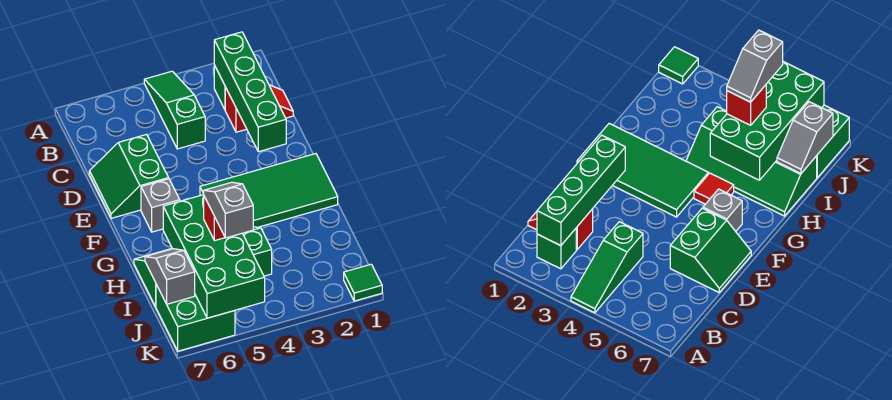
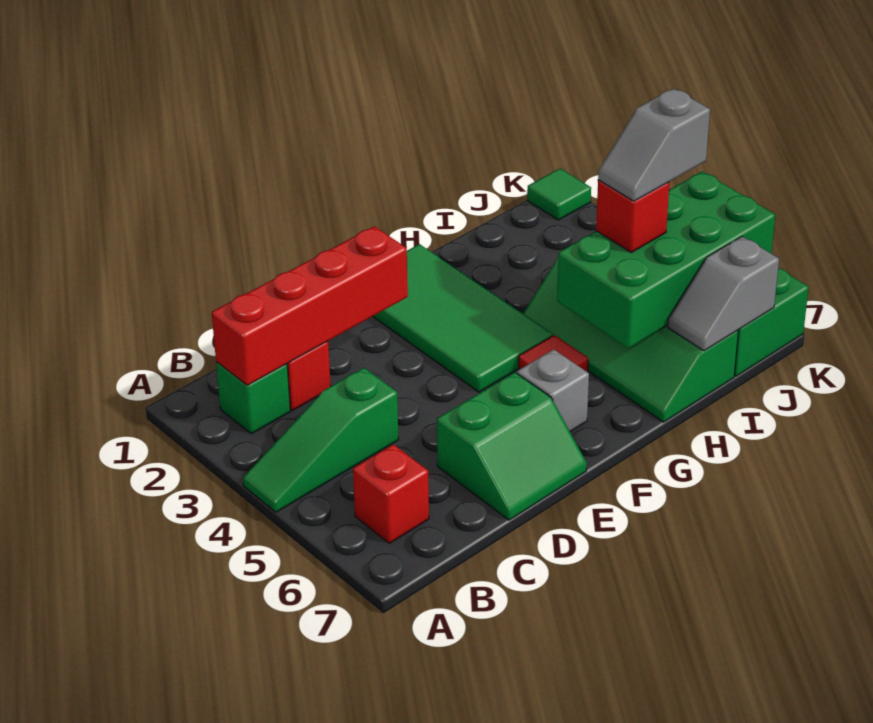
green 1x4 brick [214,32,286,152] -> red 1x4 brick [212,226,408,385]
none -> red 1x1 brick [353,444,429,543]

